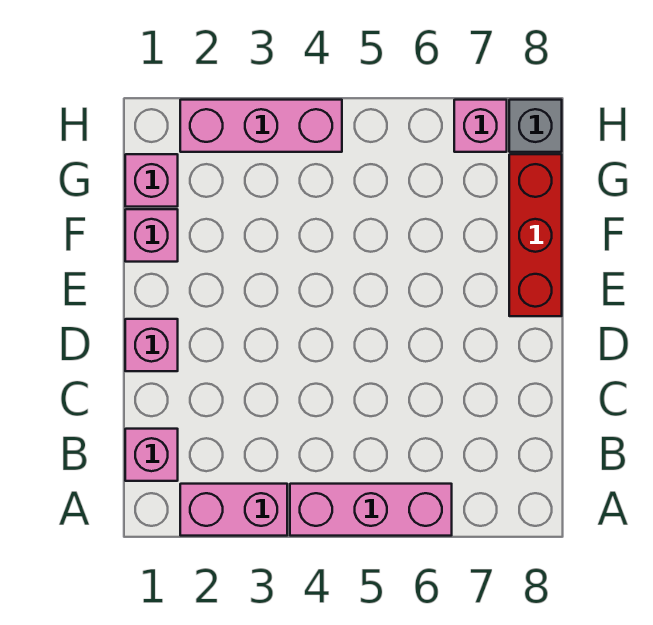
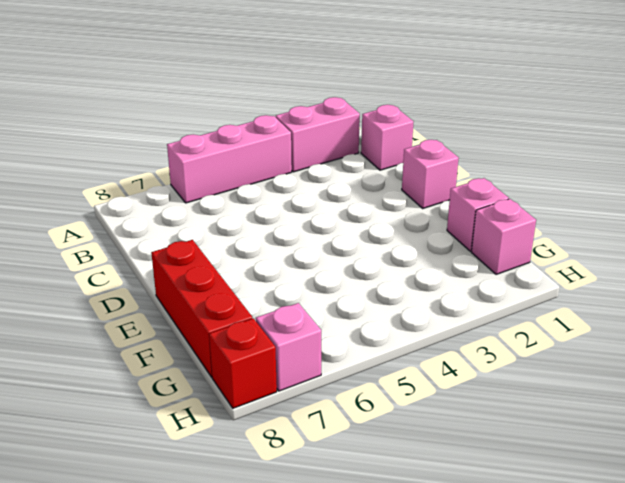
pink 1x3 brick [180,100,342,152] -> none
grey 1x1 brick [509,100,562,152] -> red 1x1 brick [209,318,277,408]

